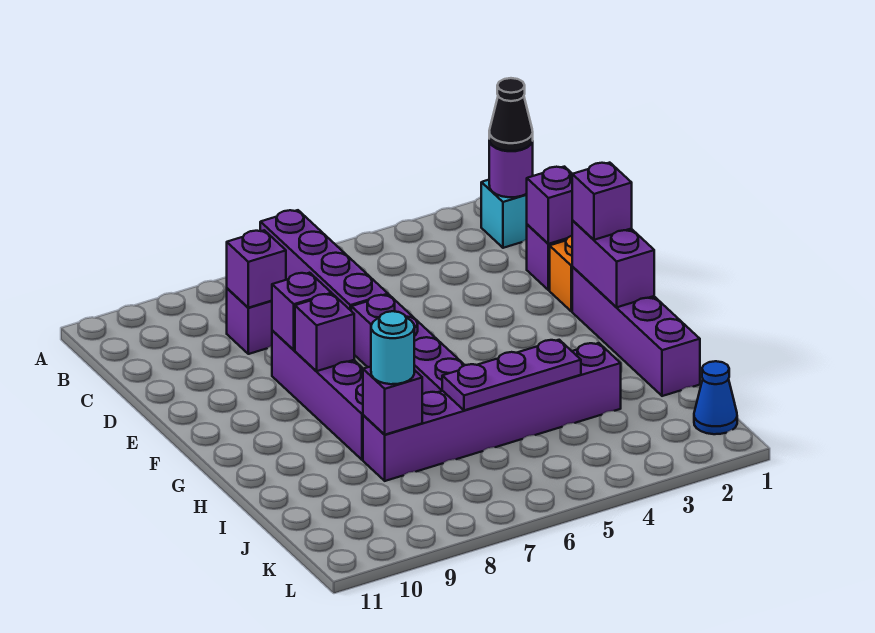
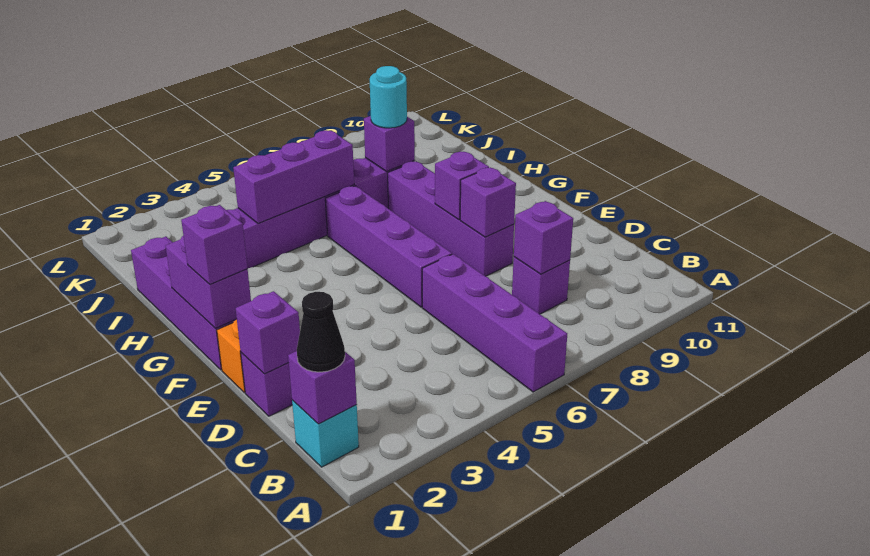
purple 1x1 round brick [489,140,533,197] -> purple 1x1 brick [288,351,357,424]
purple 1x3 plate [442,340,581,410] -> purple 1x3 brick [233,130,354,223]
blue 1x1 cone [694,361,737,434] -> none

